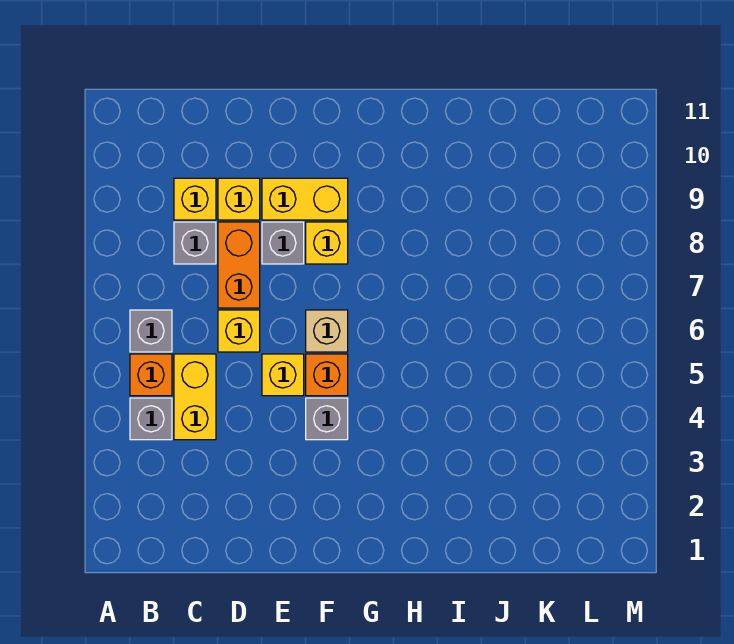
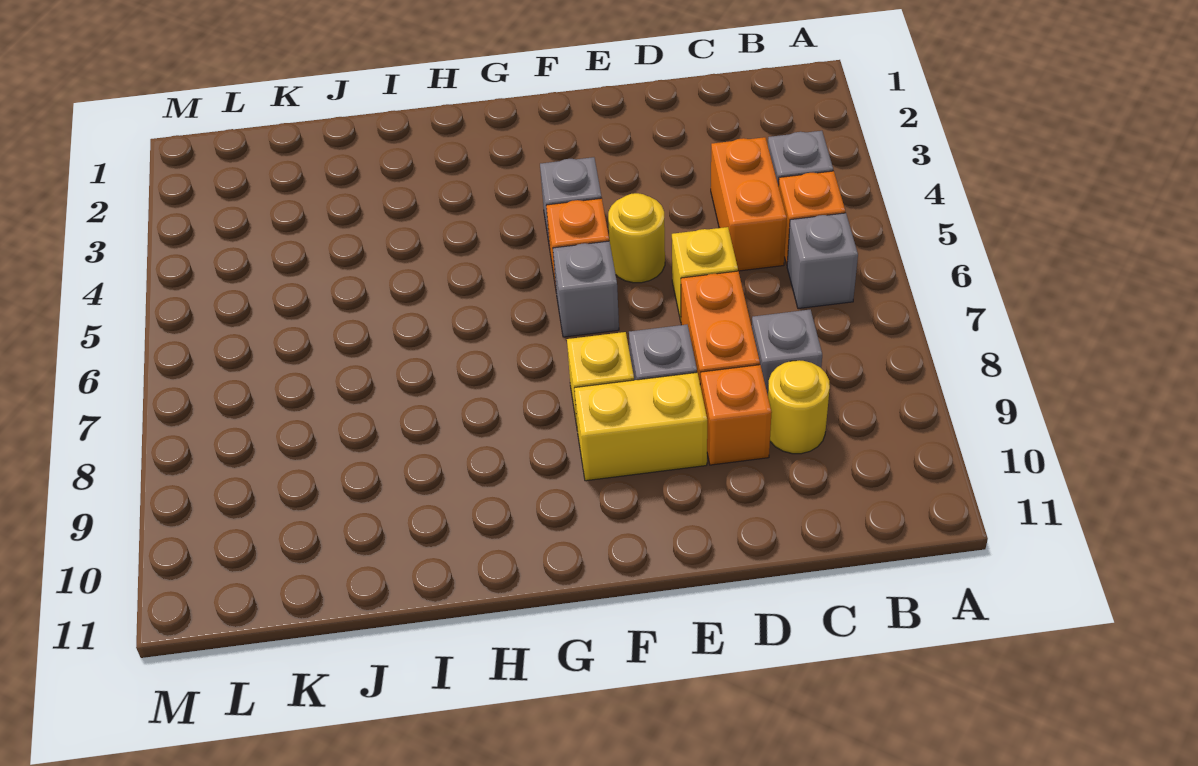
yellow 1x2 brick [174,354,216,440] -> orange 1x2 brick [711,137,787,271]
yellow 1x1 brick [174,178,216,220] -> yellow 1x1 round brick [768,360,830,454]
yellow 1x1 brick [218,178,260,220] -> orange 1x1 brick [700,365,772,465]
yellow 1x1 brick [262,354,304,396] -> yellow 1x1 round brick [608,193,665,283]
tan 1x1 brick [306,310,348,352] -> grey 1x1 brick [553,241,619,337]

